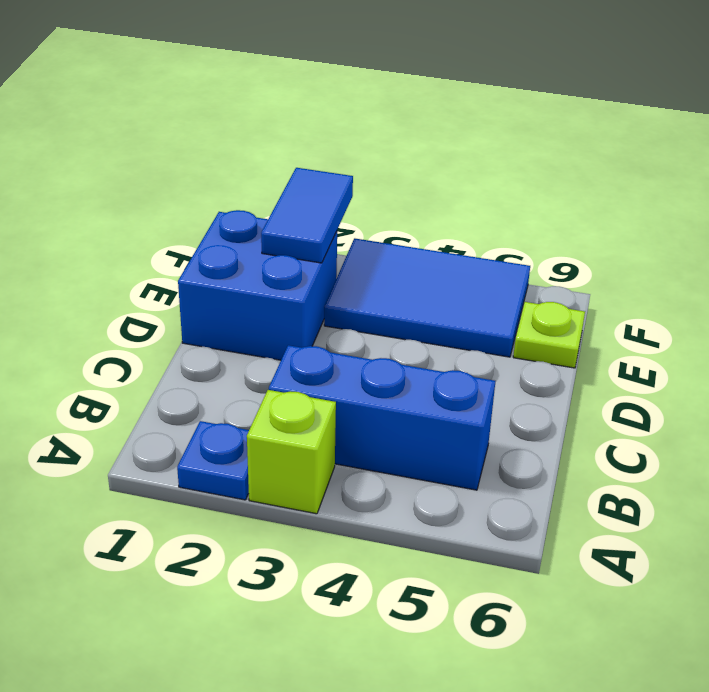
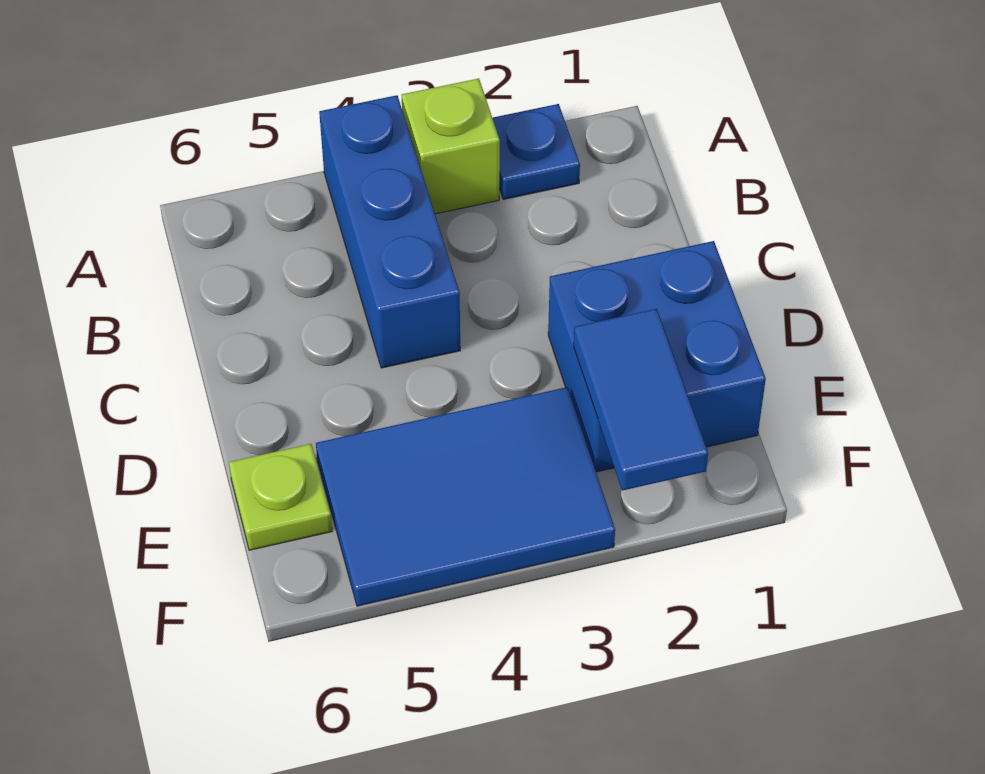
blue 1x3 brick [269,345,495,490] -> blue 1x3 brick turned to [319,95,460,368]

